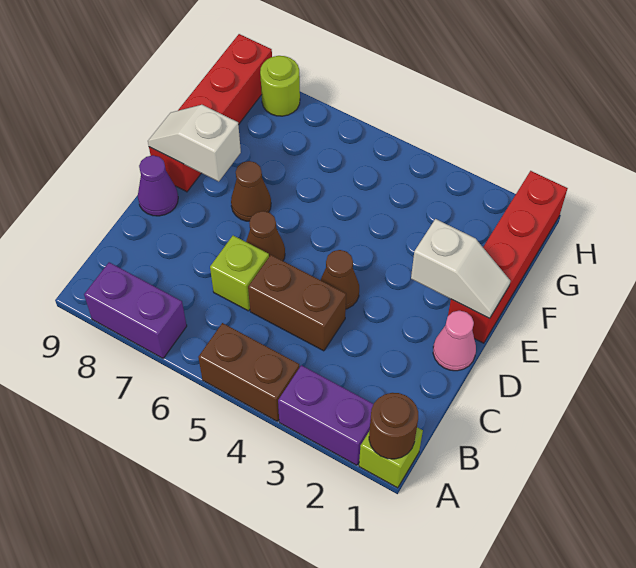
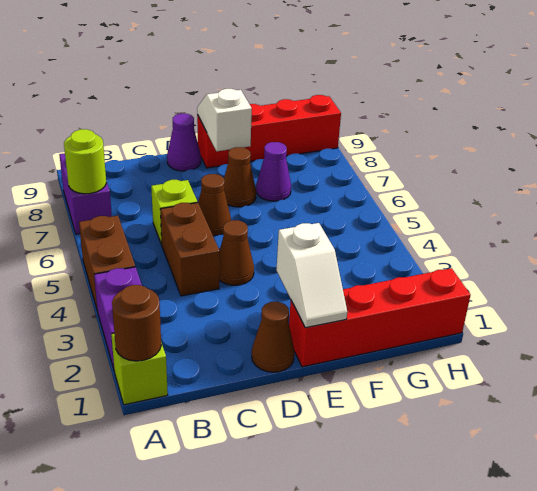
pink 1x1 cone [433,311,476,371] -> brown 1x1 cone [252,302,294,372]
none -> purple 1x1 cone [256,142,291,201]
lime 1x1 round brick [260,56,300,116] -> lime 1x1 round brick moved to [64,129,106,194]

